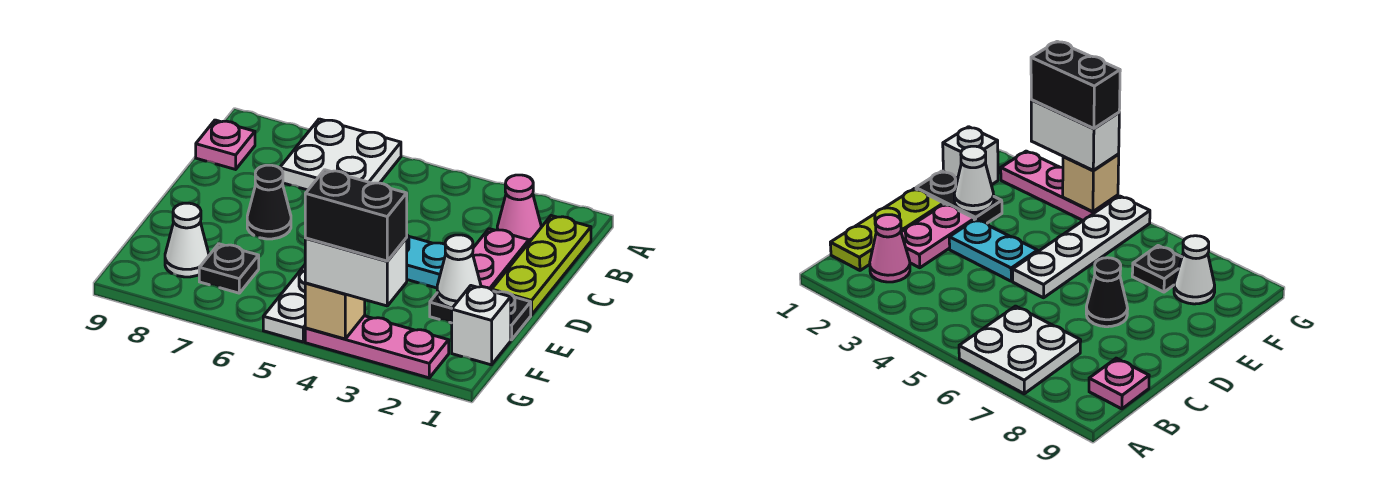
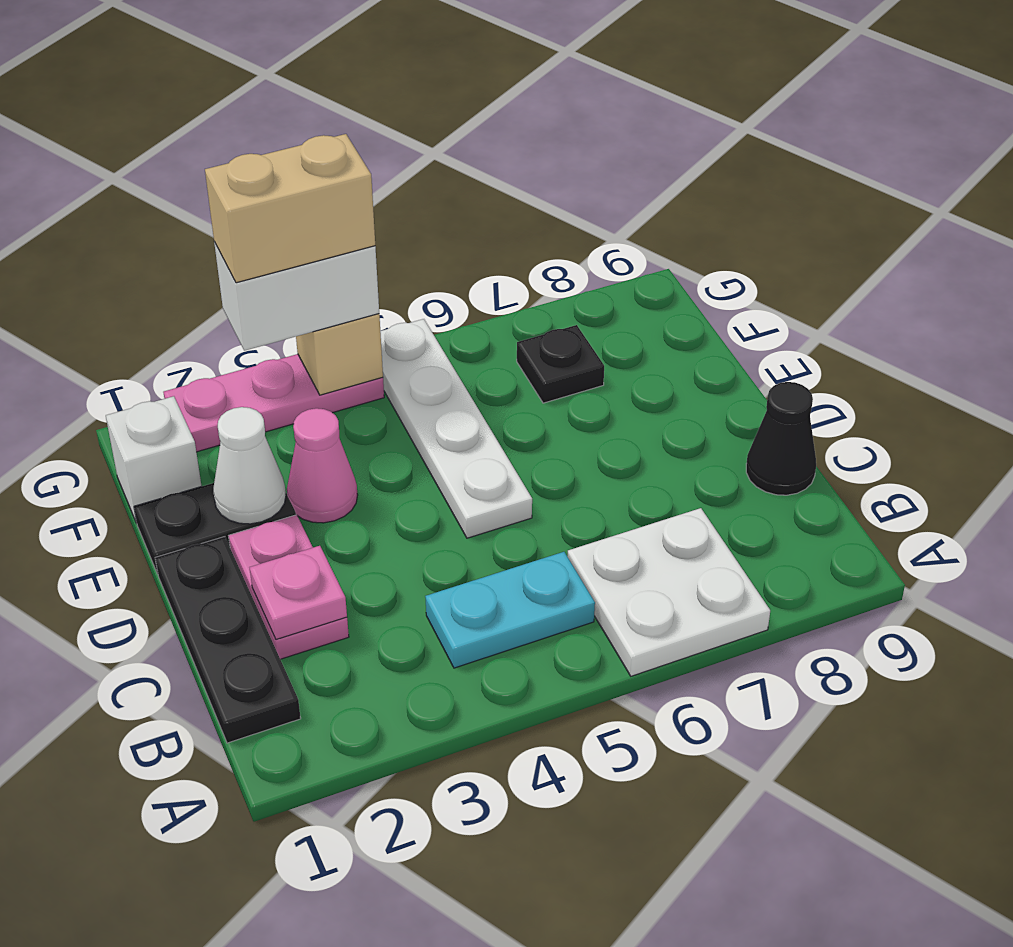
lime 1x3 plate [492,216,591,315] -> black 1x3 plate [155,537,301,743]
pink 1x1 cone [497,175,541,242] -> pink 1x1 cone moved to [287,408,358,523]
pink 1x1 plate [196,120,255,169] -> pink 1x1 plate moved to [249,546,347,640]
cyan 1x2 plate [407,235,446,288] -> cyan 1x2 plate moved to [425,552,595,668]
black 1x1 cone [247,165,291,239] -> black 1x1 cone moved to [746,382,816,495]
white 1x1 cone [165,203,209,277] -> none
black 1x2 brick [305,170,407,261] -> tan 1x2 brick [205,134,375,283]

